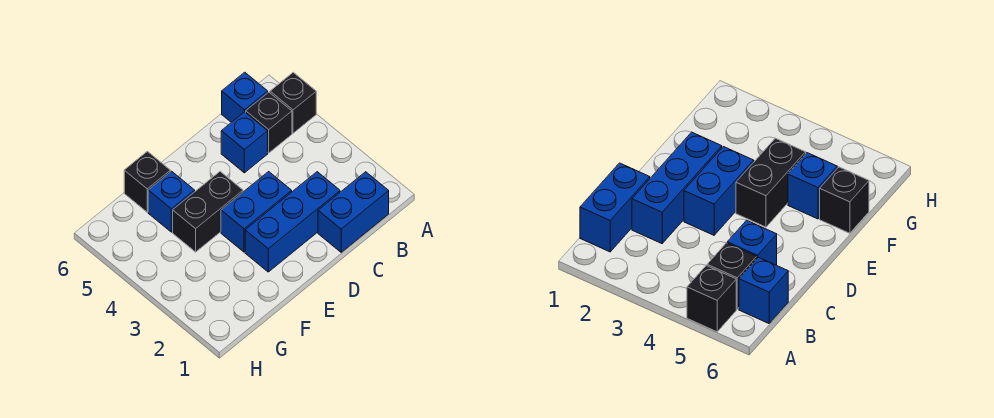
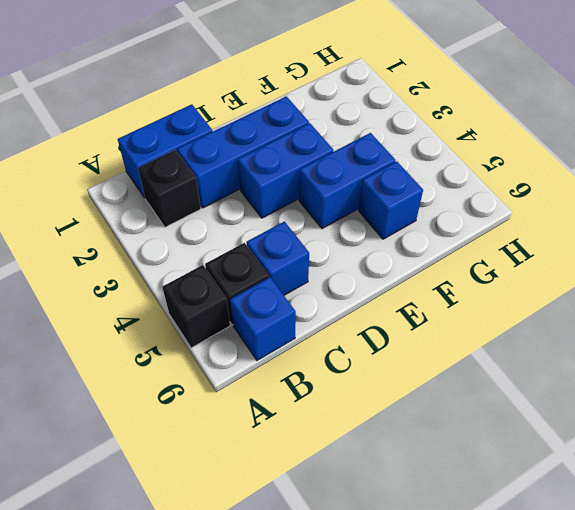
black 1x2 brick [173,172,243,252] -> blue 1x2 brick [299,133,396,229]
black 1x1 brick [124,151,170,212] -> black 1x1 brick moved to [138,150,201,227]

